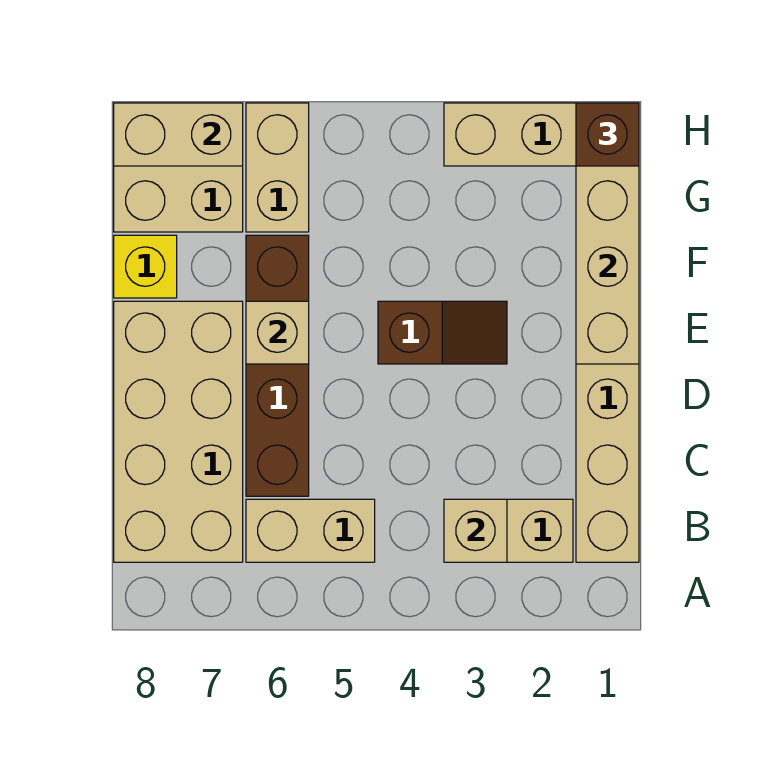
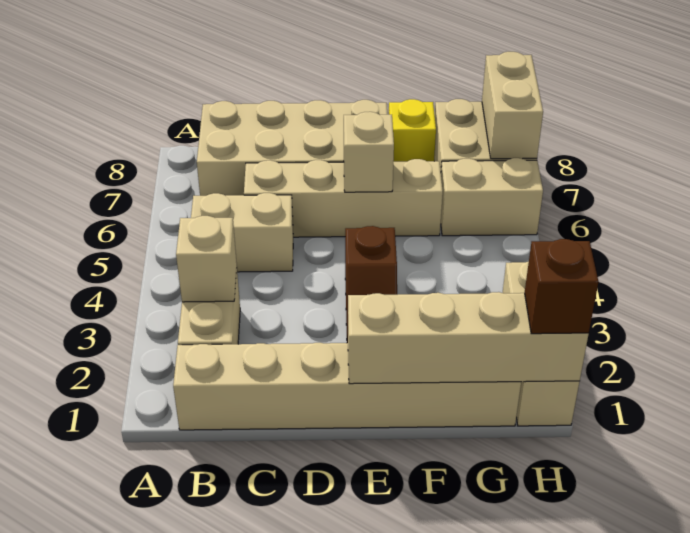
tan 1x2 brick [246,499,375,562] -> tan 1x2 brick turned to [191,193,293,272]
brown 1x4 brick [246,235,309,496] -> tan 1x4 brick [244,159,443,237]

